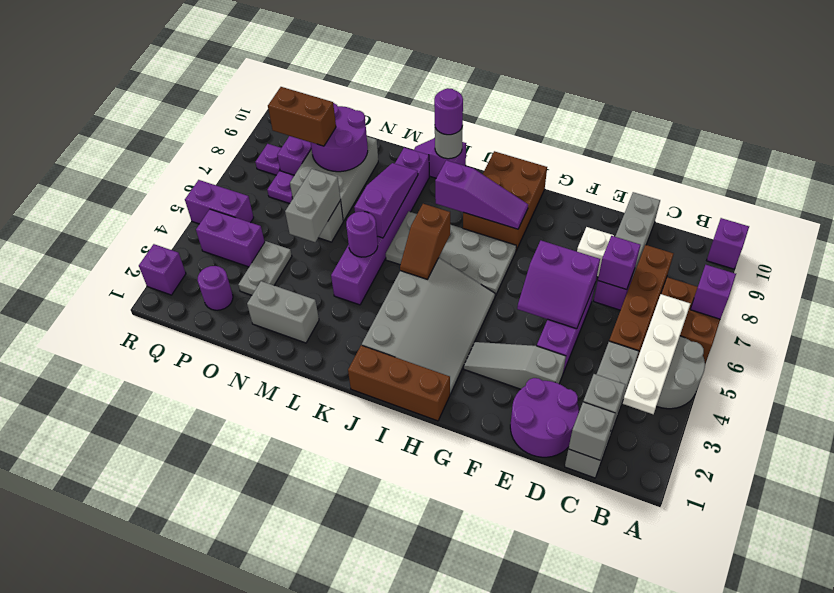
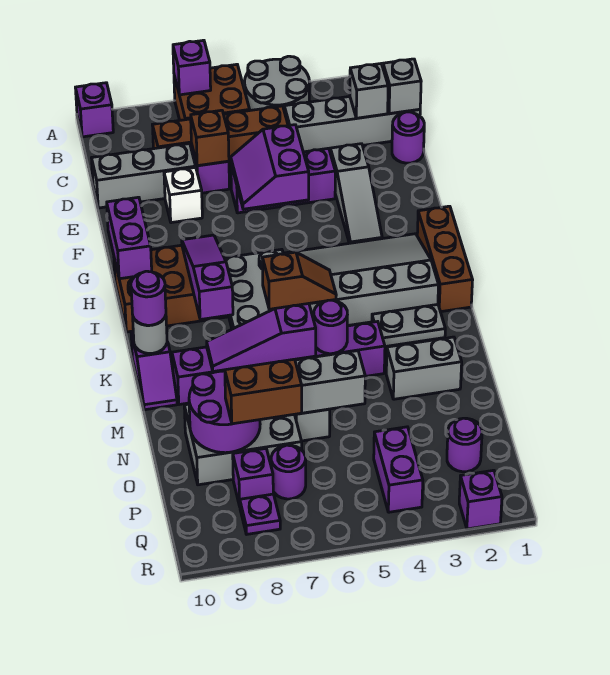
white 1x4 plate [622,294,690,414] -> none
purple 2x2 round brick [510,378,579,457] -> purple 1x1 round brick [392,112,424,163]
purple 1x1 brick [598,236,640,290] -> brown 1x1 brick [191,110,229,166]
purple 2x2 slope [517,241,600,329] -> purple 2x2 slope turned to [231,125,309,209]
grey 1x2 brick [247,281,319,343] -> grey 1x2 brick turned to [386,337,462,399]
grey 1x2 plate [238,241,292,295] -> grey 1x2 plate moved to [372,305,445,347]
brown 1x2 brick [268,87,336,146] -> brown 1x2 brick turned to [225,359,302,424]
purple 1x1 plate [267,171,294,203] -> purple 1x1 round brick [271,445,306,499]
purple 1x2 brick [185,180,254,224] -> purple 1x2 brick moved to [107,197,152,279]

